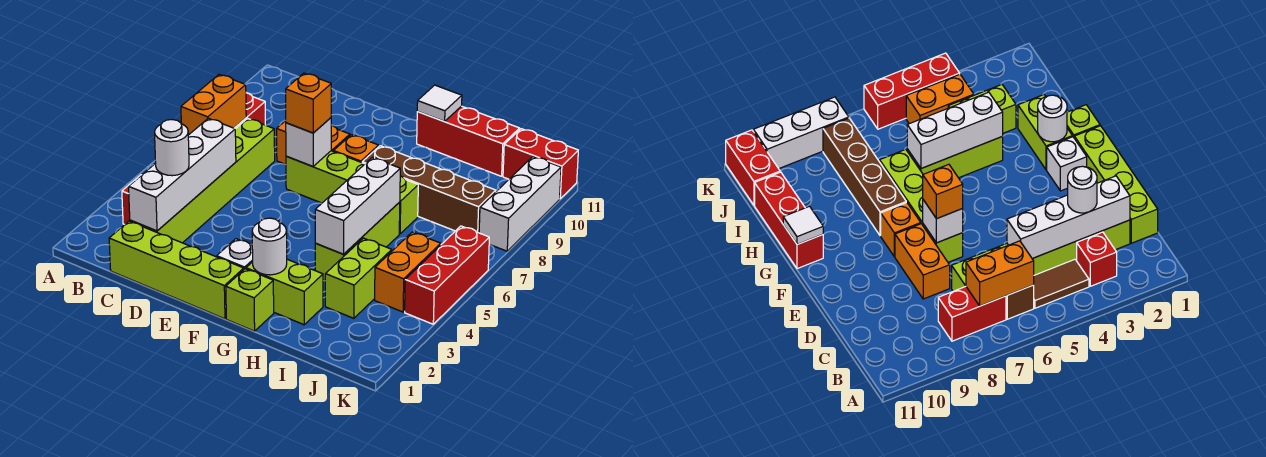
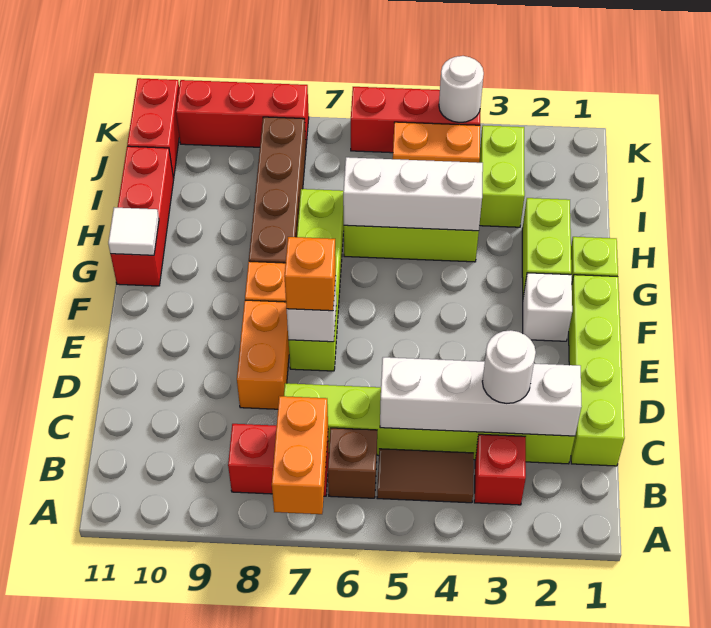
orange 1x2 brick [181,74,246,135] -> orange 1x2 brick turned to [272,396,328,514]
white 1x1 round brick [252,218,287,275] -> white 1x1 round brick moved to [439,56,484,123]
lime 1x2 brick [325,238,392,318] -> lime 1x2 brick turned to [479,125,525,227]
white 1x3 brick [479,157,561,251] -> red 1x3 brick [176,80,309,147]

